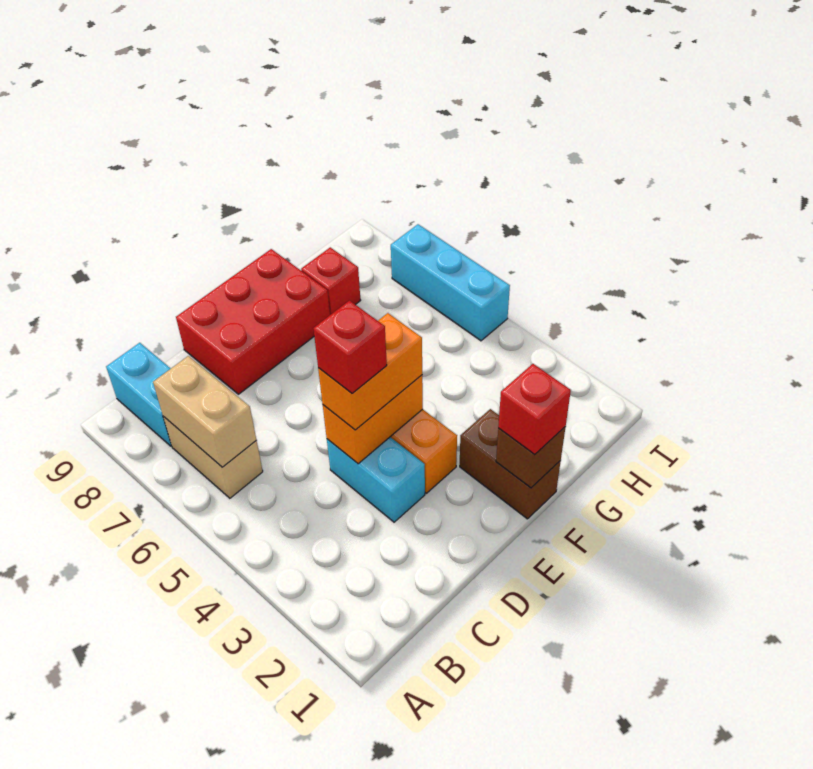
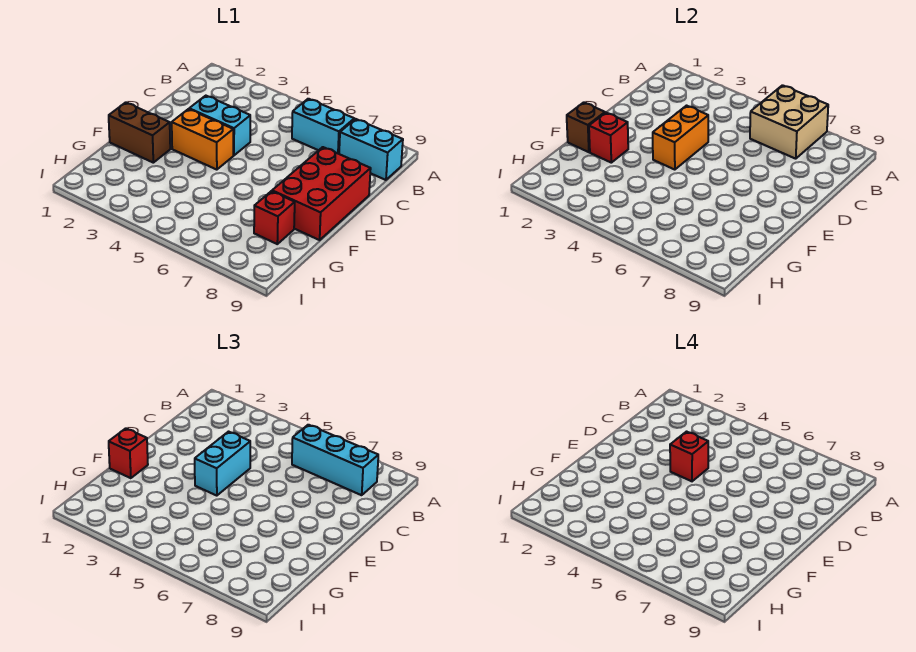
tan 1x2 brick [163,417,263,498] -> cyan 1x2 brick [292,99,354,154]
tan 1x2 brick [153,356,256,467] -> tan 2x2 brick [750,85,828,159]
orange 1x2 brick [318,313,422,430] -> cyan 1x2 brick [195,432,250,496]
none -> red 1x1 brick [589,113,628,163]
cyan 1x3 brick [391,224,510,341] -> cyan 1x3 brick moved to [292,425,378,495]

